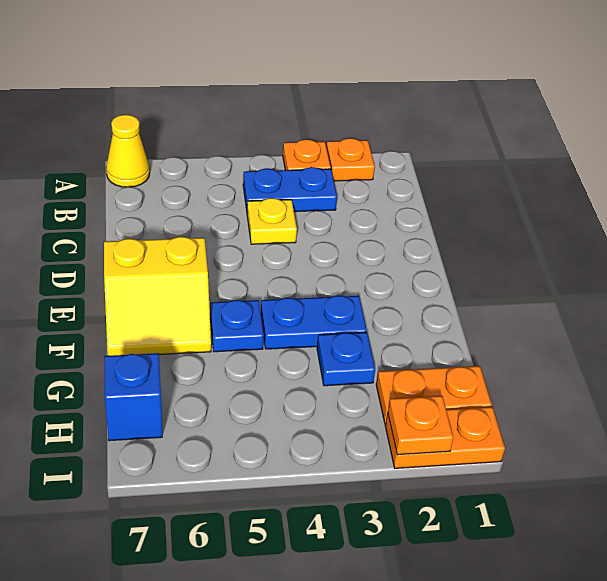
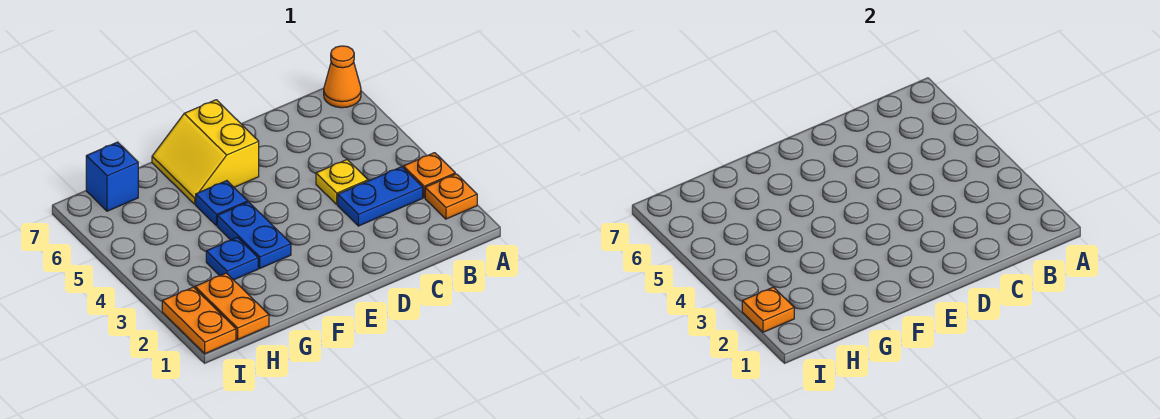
yellow 1x1 cone [106,115,150,187] -> orange 1x1 cone [324,46,361,108]
blue 1x2 plate [243,167,337,212] -> blue 1x2 plate turned to [338,167,423,226]

